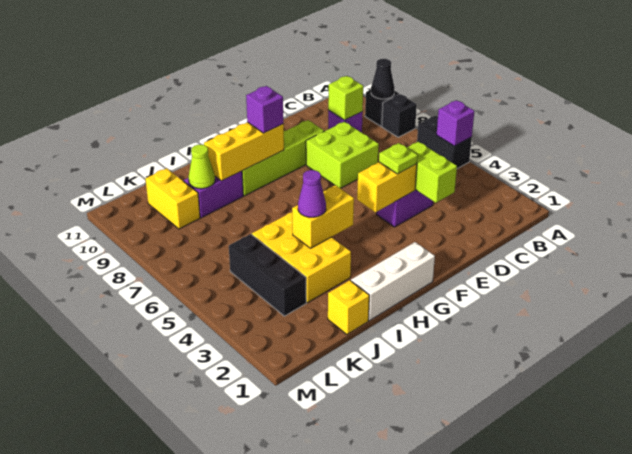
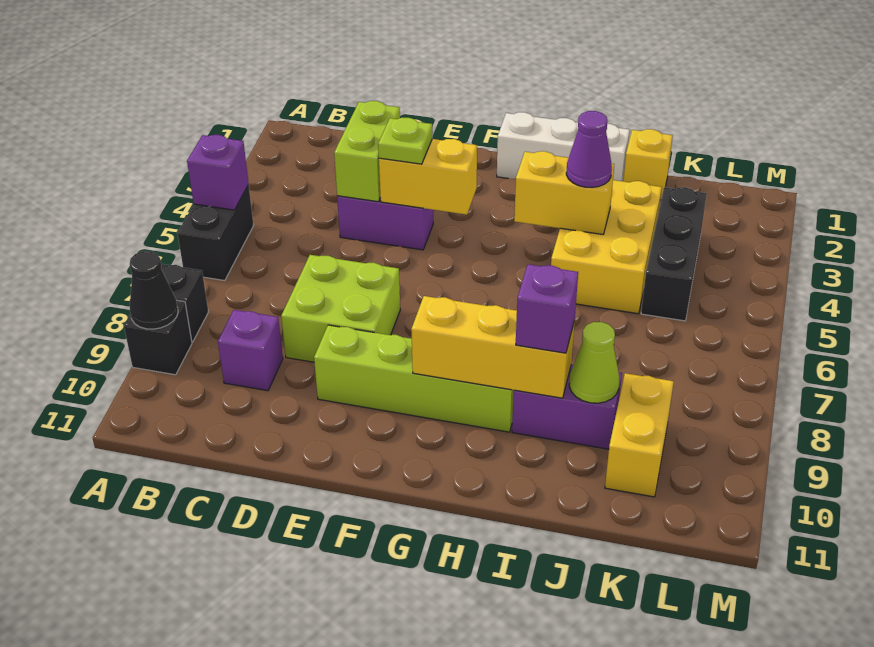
lime 1x1 brick [328,76,363,120] -> none
purple 1x1 brick [246,86,283,133] -> purple 1x1 brick moved to [516,264,578,353]

